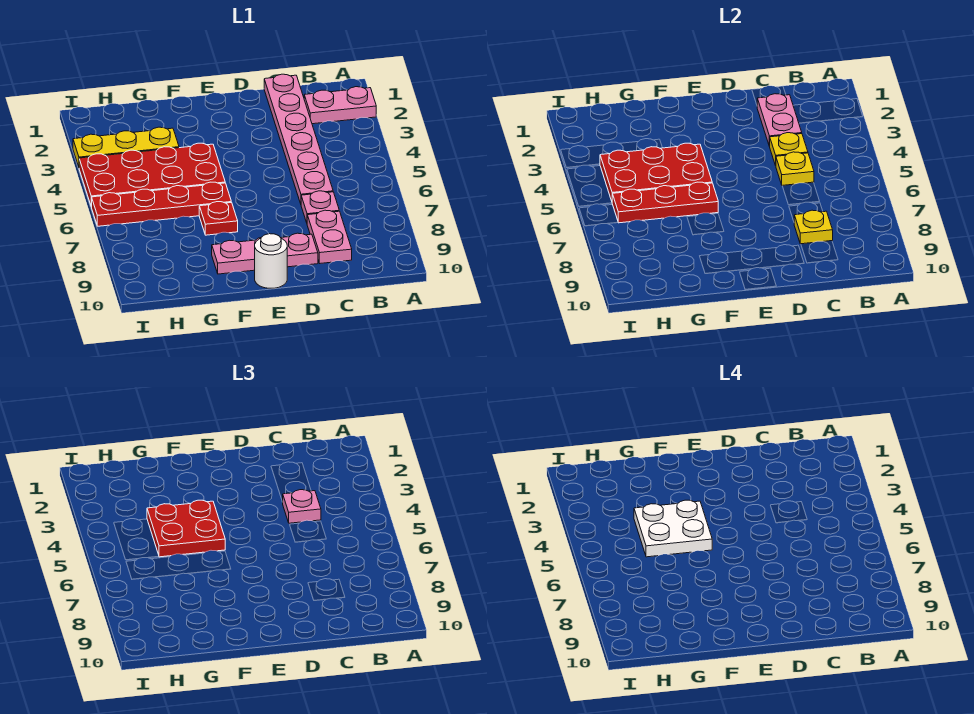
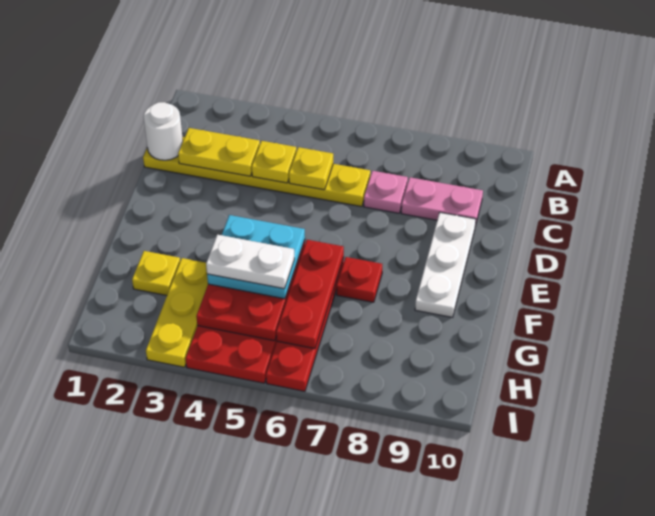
pink 1x2 plate [304,87,376,124] -> none
pink 1x6 plate [264,74,333,204] -> yellow 1x6 plate [143,137,370,207]
pink 1x2 plate [757,94,802,147] -> yellow 1x2 plate [178,128,260,176]
pink 1x1 plate [283,490,321,523] -> none
yellow 1x1 plate [794,210,833,244] -> yellow 1x1 plate moved to [132,251,180,295]
pink 1x3 plate [212,233,318,274] -> white 1x3 plate [415,212,476,317]
white 1x1 round brick [255,234,287,288] -> white 1x1 round brick moved to [144,102,183,160]
red 2x2 plate [147,500,225,557] -> cyan 2x2 plate [207,215,305,299]
white 2x2 plate [634,500,712,557] -> white 1x2 plate [206,235,294,289]

